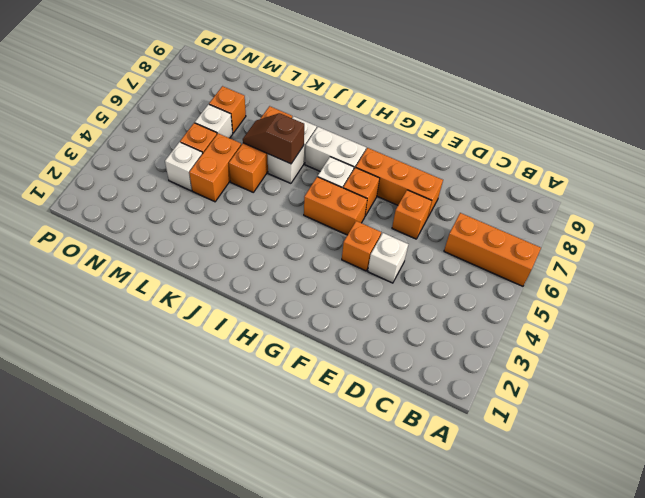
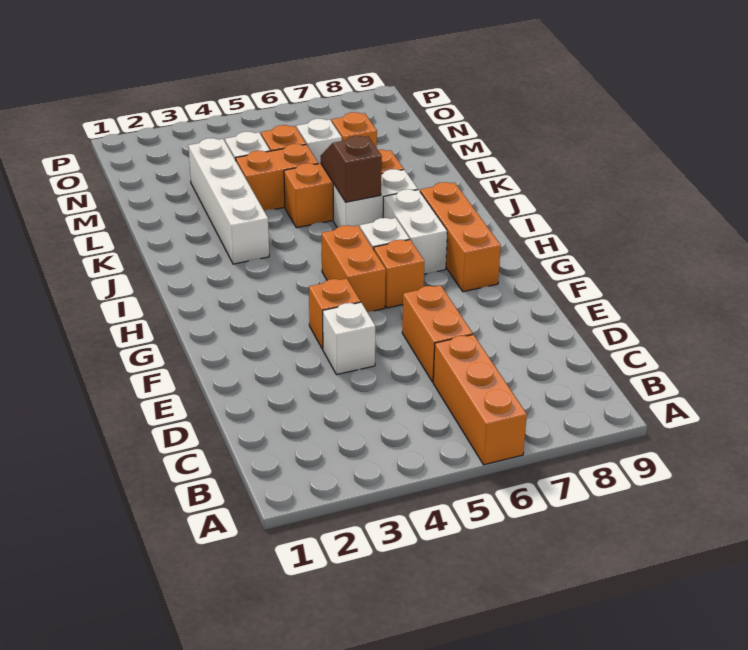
orange 1x1 brick [392,190,432,239] -> orange 1x2 brick [402,285,473,382]
orange 1x3 brick [356,148,443,217] -> orange 1x3 brick moved to [420,182,501,292]
none -> white 1x4 brick [188,138,269,264]

